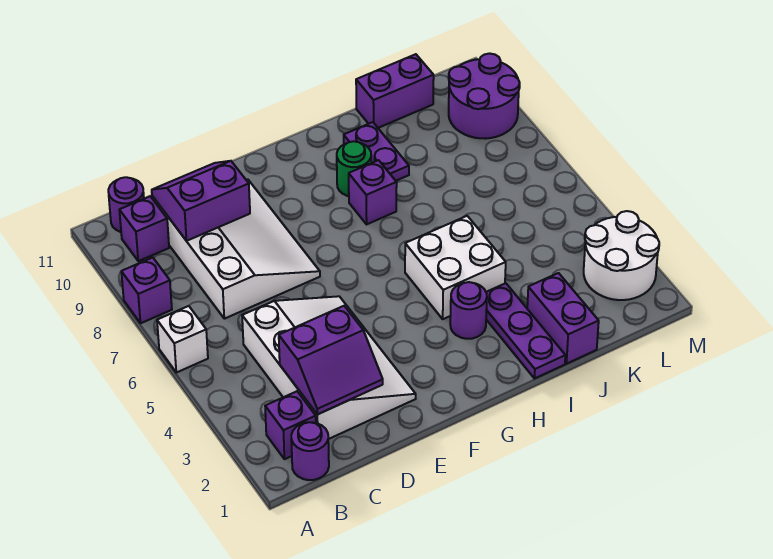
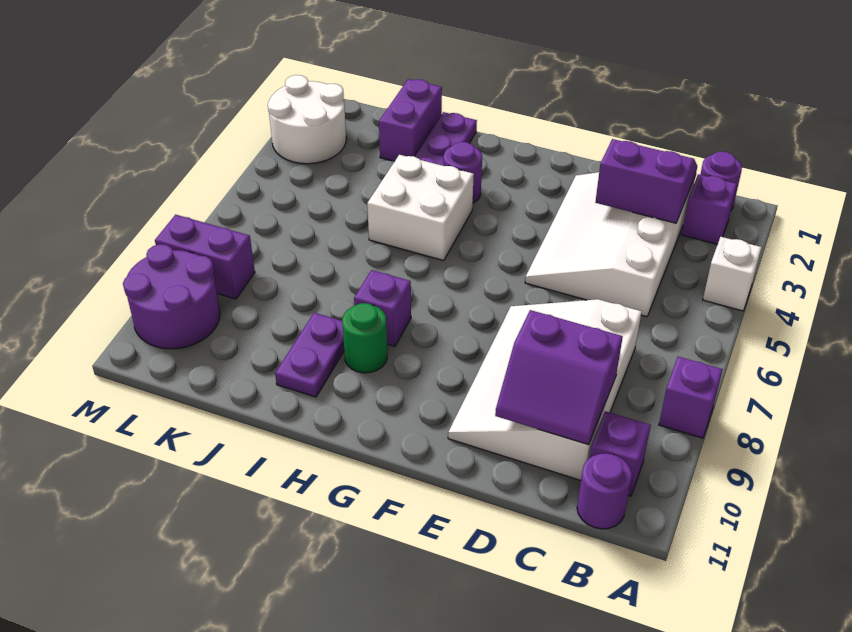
white 1x1 brick [157,306,208,373] -> white 1x1 brick moved to [703,237,762,311]
purple 1x2 brick [356,54,434,128] -> purple 1x2 brick moved to [155,215,255,299]

